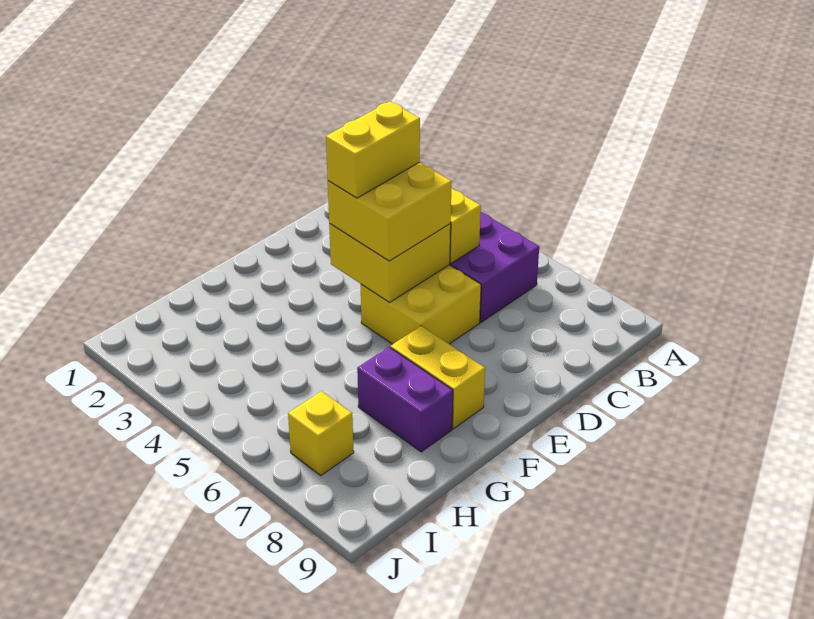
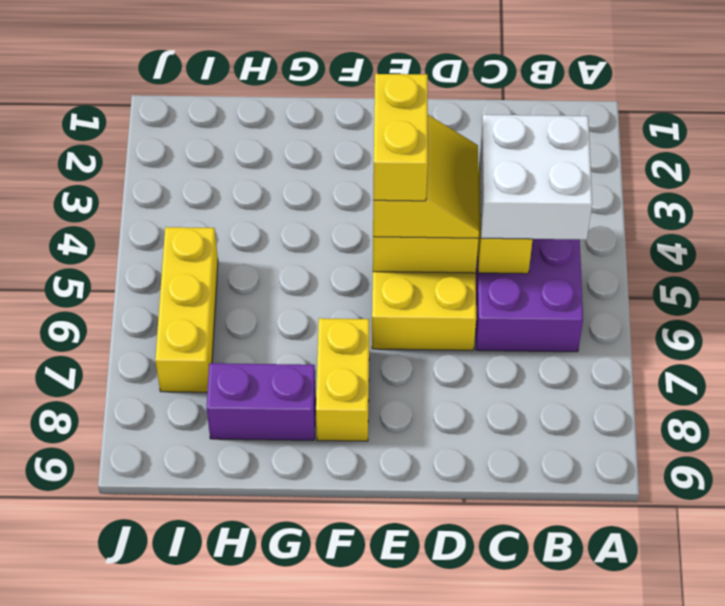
none -> white 2x2 brick [480,115,592,240]
yellow 2x2 brick [328,162,452,261] -> yellow 2x2 slope [373,115,479,238]
yellow 1x2 brick [326,101,420,198] -> yellow 1x2 brick turned to [373,74,428,201]
purple 1x2 brick [357,347,453,452] -> purple 1x2 brick turned to [207,363,316,440]
yellow 1x1 brick [288,391,354,475] -> yellow 1x3 brick [155,227,218,392]

